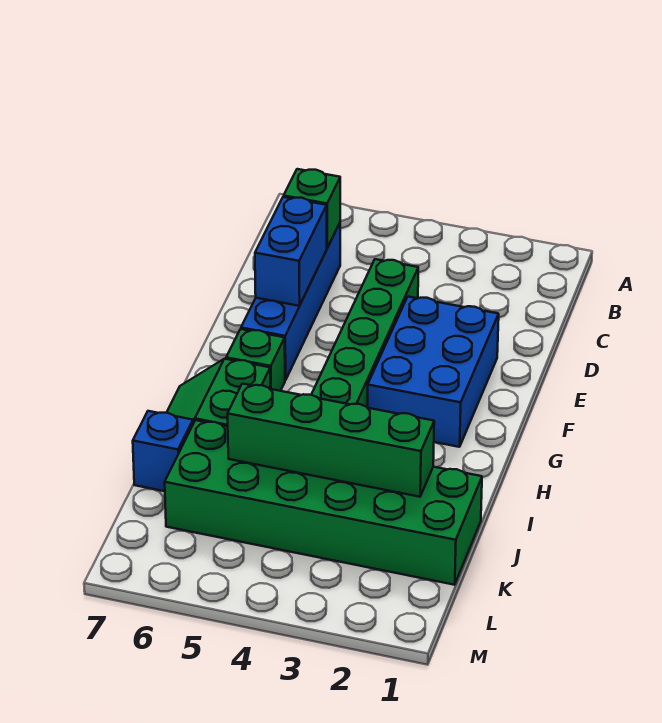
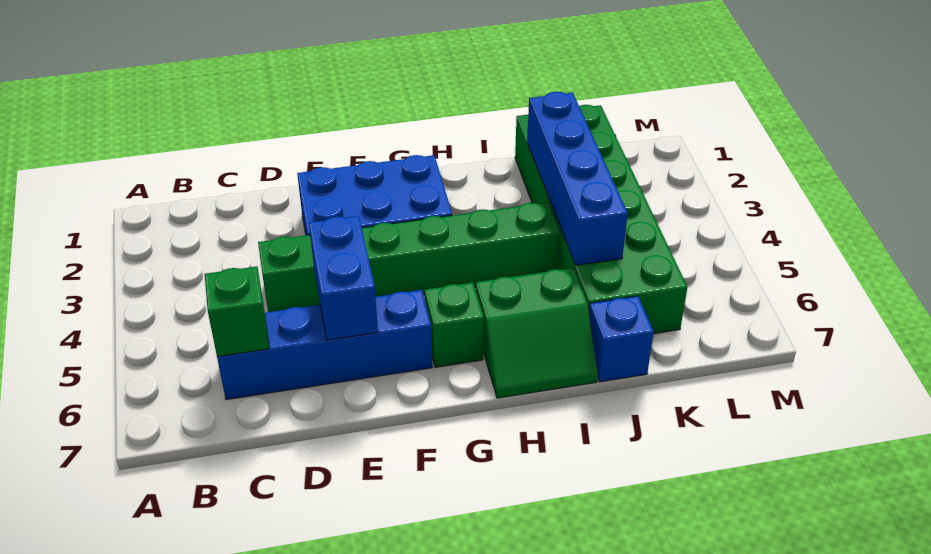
blue 1x2 brick [255,197,327,306] -> blue 1x2 brick turned to [309,216,378,340]
green 1x4 brick [228,384,434,497] -> blue 1x4 brick [527,92,628,265]

